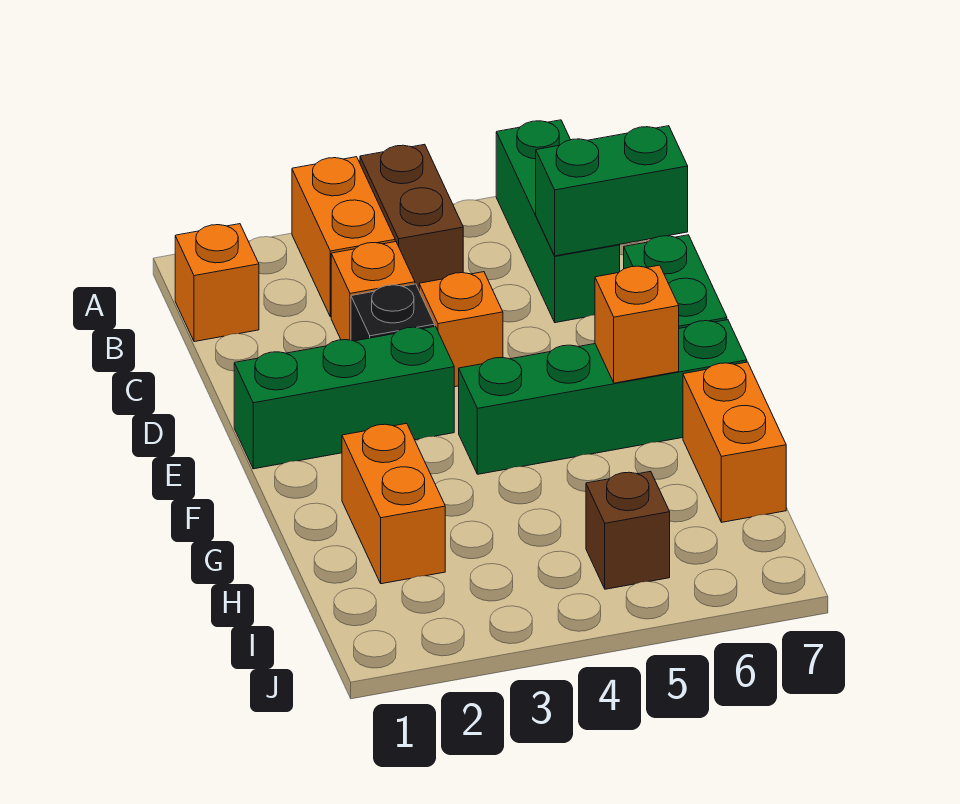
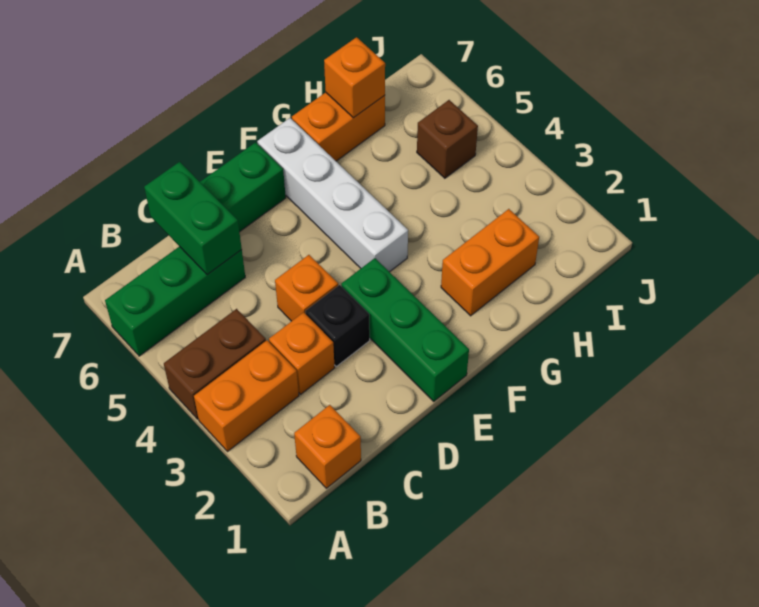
green 1x4 brick [459,320,747,474] -> white 1x4 brick [257,118,408,272]
orange 1x1 brick [595,265,679,383] -> orange 1x1 brick moved to [324,37,385,118]

